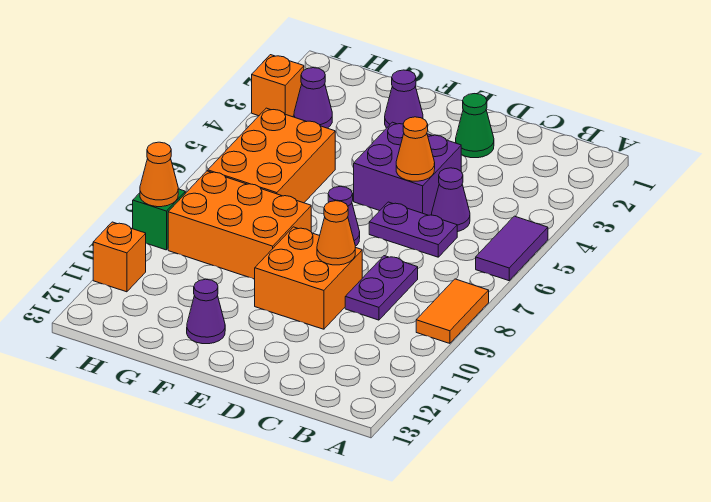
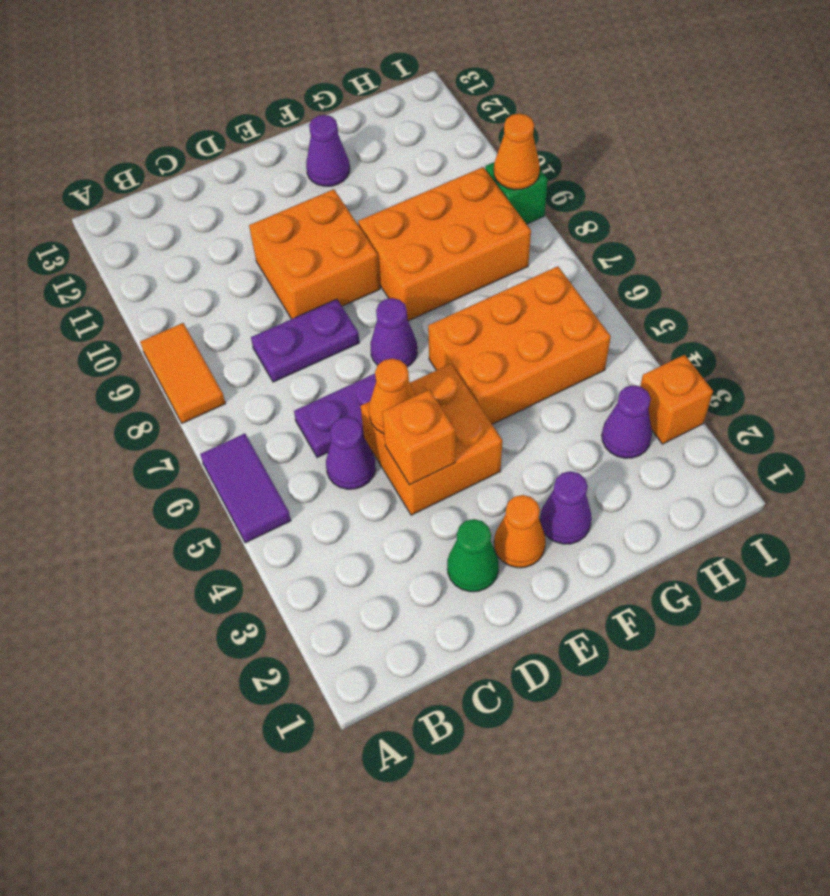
purple 1x2 plate [345,256,418,320] -> purple 1x2 plate turned to [251,299,359,382]
purple 2x2 brick [354,122,461,215] -> orange 2x2 brick [361,364,502,515]
orange 1x1 cone [317,201,355,265] -> orange 1x1 cone moved to [494,495,546,568]
orange 2x3 brick [208,108,335,203] -> orange 2x3 brick turned to [428,266,611,424]
orange 1x1 brick [93,222,146,292] -> orange 1x1 brick moved to [382,390,455,485]

